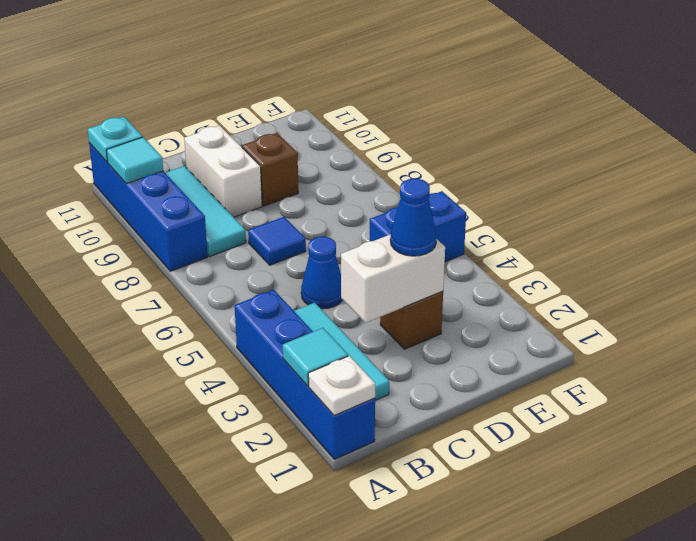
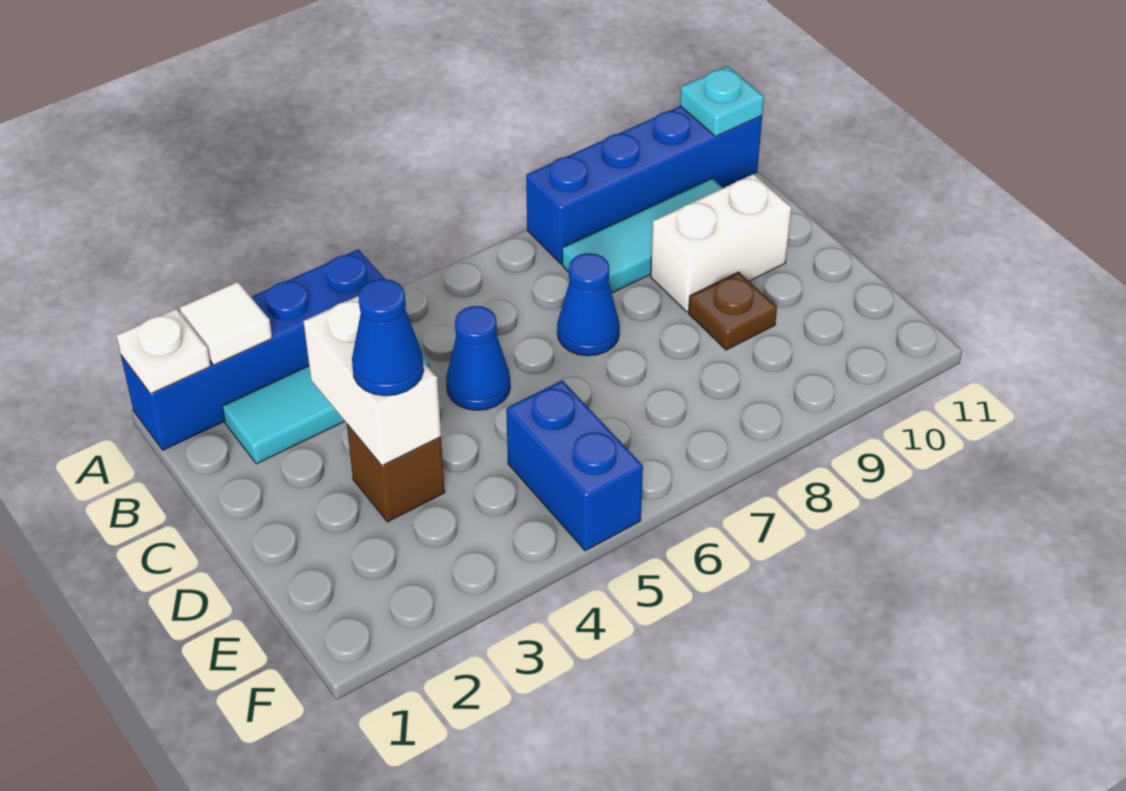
cyan 1x1 tile [283,328,348,386] -> white 1x1 tile [180,282,272,365]
cyan 1x1 tile [106,137,163,184] -> none
blue 1x1 tile [248,217,306,265] -> blue 1x1 cone [557,253,620,356]
brown 1x1 brick [242,133,298,206] -> brown 1x1 plate [689,272,777,350]

